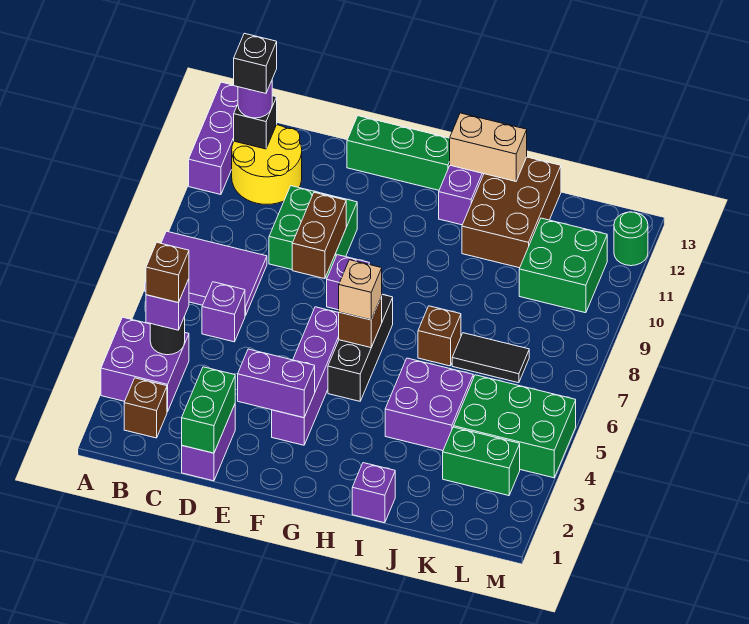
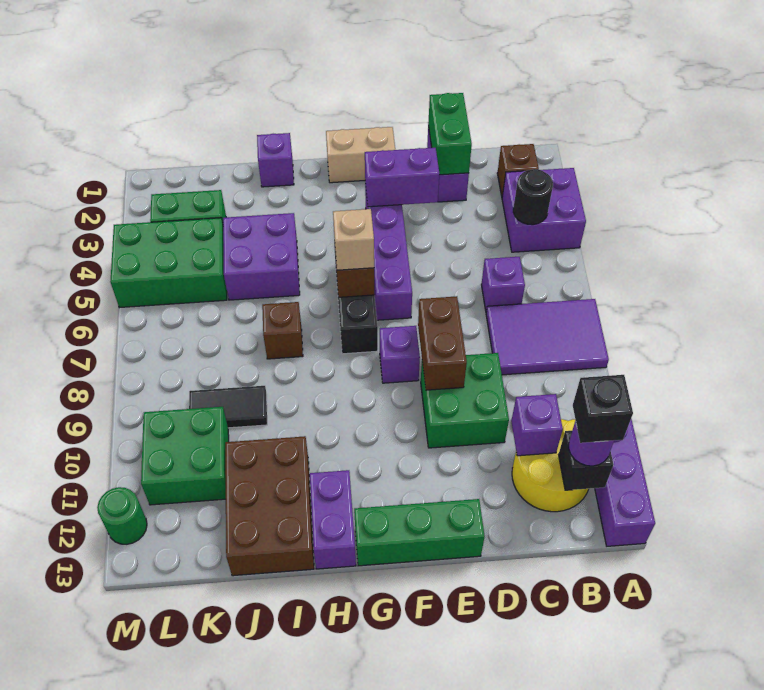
purple 1x1 brick [146,279,189,330] -> purple 1x1 brick moved to [511,394,563,456]
brown 1x1 brick [146,243,189,303] -> none
tan 1x2 brick [450,113,527,181] -> tan 1x2 brick moved to [326,127,395,183]
black 1x2 tile [452,333,529,383] -> black 1x2 tile moved to [189,386,267,428]

